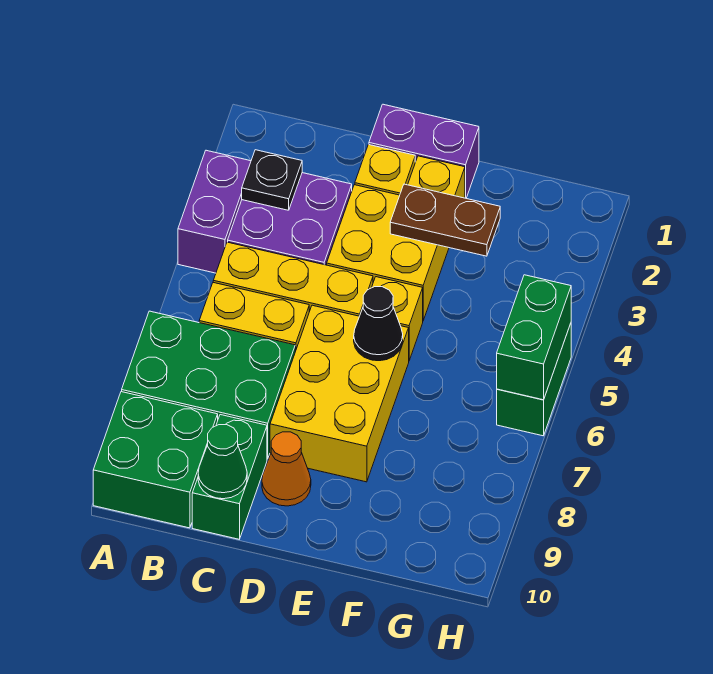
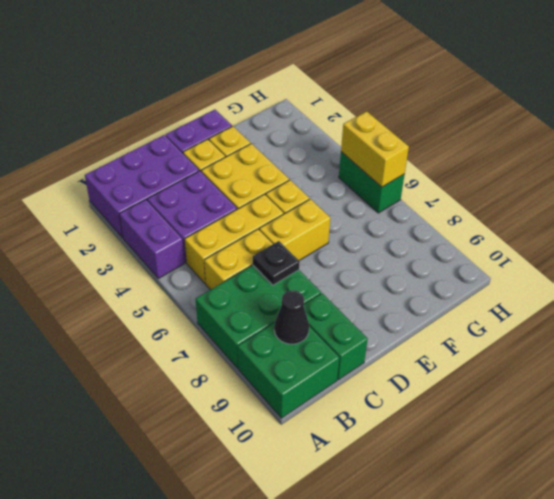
none -> purple 2x3 brick [85,135,199,238]
black 1x1 plate [242,150,302,210] -> black 1x1 plate moved to [253,241,300,285]
green 1x1 cone [198,425,247,499] -> none
yellow 2x3 brick [270,305,409,482] -> yellow 1x2 brick [259,199,330,260]
orange 1x1 cone [262,432,311,506] -> none
brown 1x2 plate [390,184,500,256] -> none
black 1x1 cone [354,287,403,361] -> black 1x1 cone moved to [274,290,309,344]
green 1x2 brick [497,275,571,400] -> yellow 1x2 brick [341,111,409,187]

